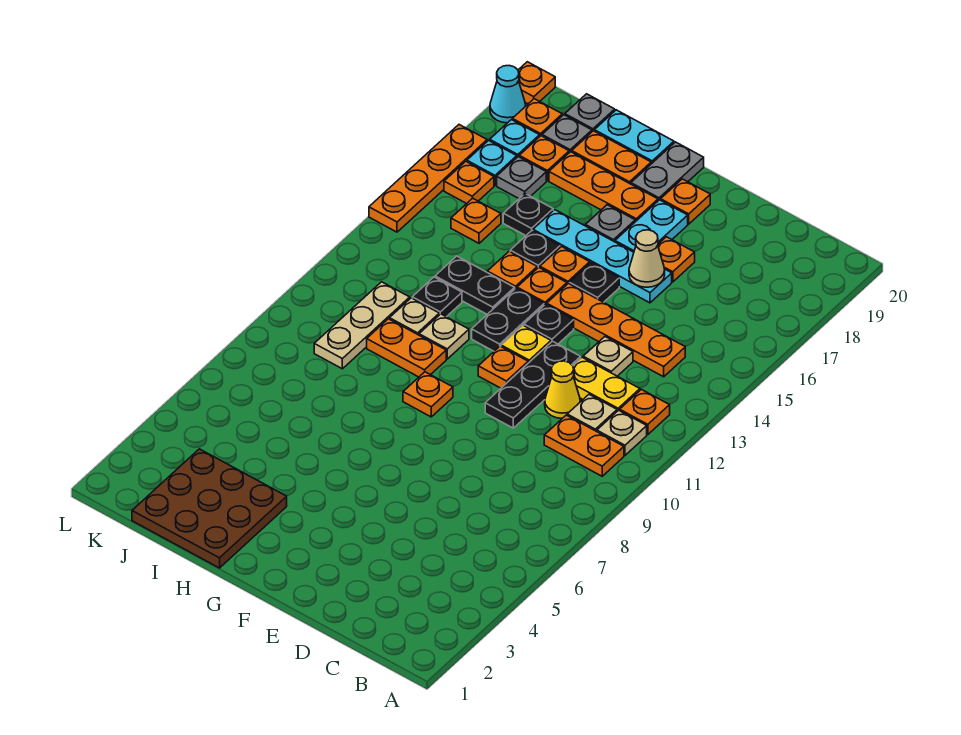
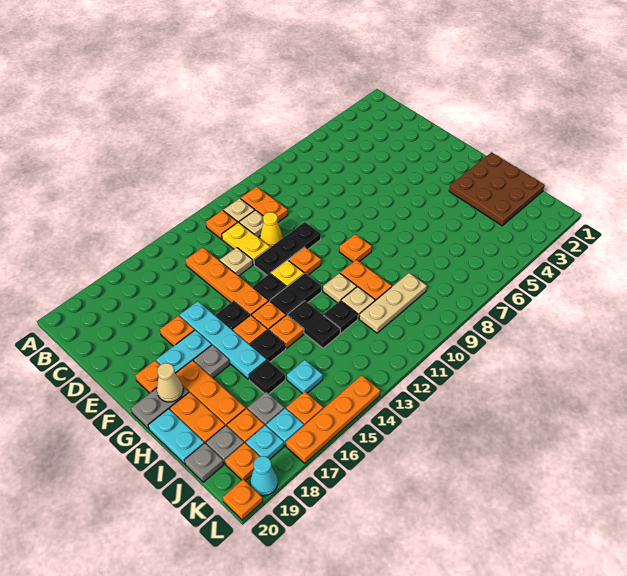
tan 1x1 cone [629,230,665,287] -> tan 1x1 cone moved to [157,363,183,402]
orange 1x1 plate [451,198,501,243] -> cyan 1x1 plate [287,360,323,393]

